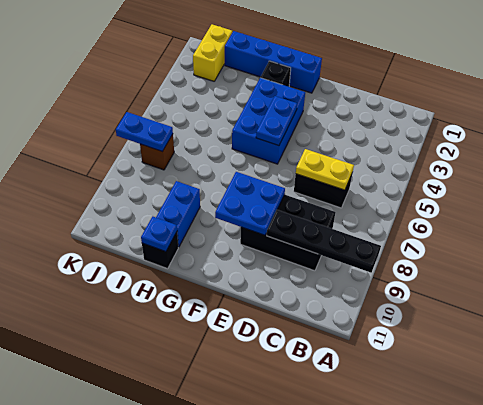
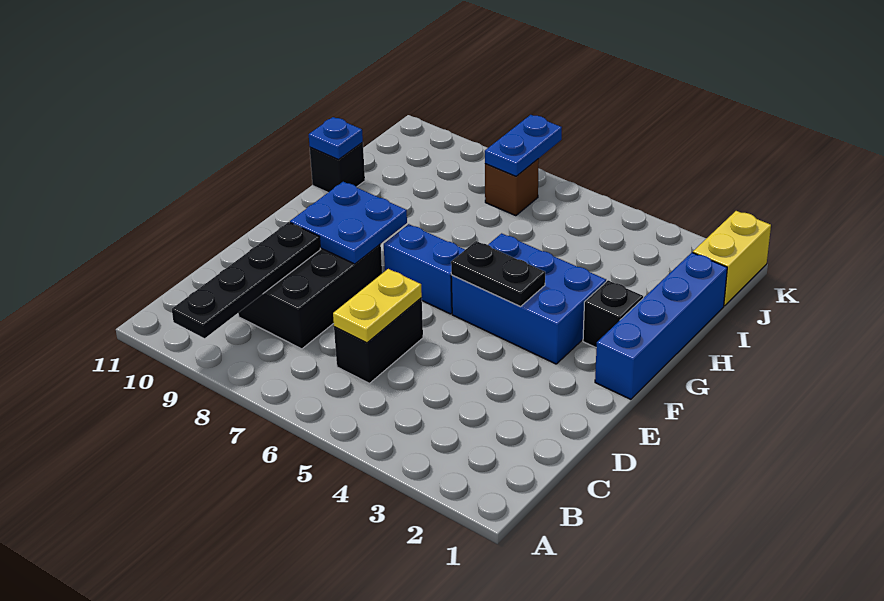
blue 1x2 plate [256,96,297,146] -> black 1x2 plate [451,241,545,306]
blue 1x2 brick [156,181,200,247] -> blue 1x2 brick moved to [384,224,465,314]
yellow 1x2 brick [193,24,232,81] -> yellow 1x2 brick turned to [693,211,771,306]

